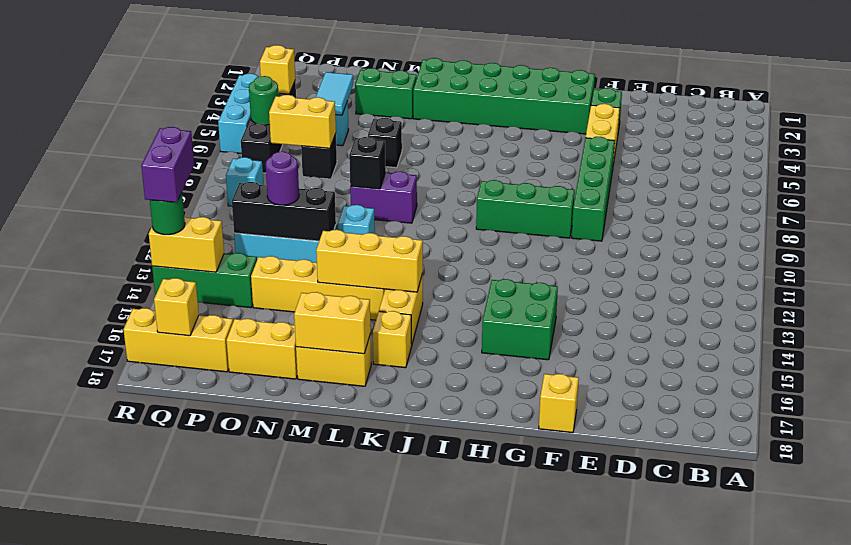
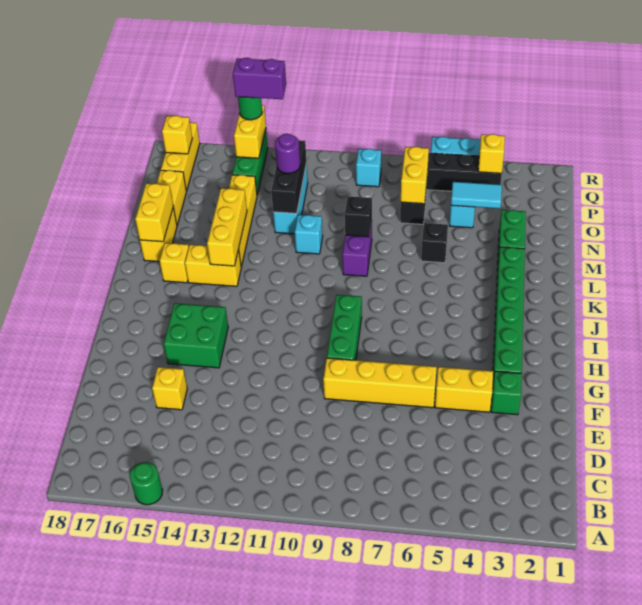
green 1x4 brick [572,137,615,241] -> yellow 1x4 brick [323,358,437,408]
yellow 1x1 brick [539,374,579,433] -> yellow 1x1 brick moved to [152,367,187,410]
green 2x6 brick [413,58,595,134] -> green 1x6 brick [493,247,525,380]
green 1x1 round brick [249,76,279,125] -> green 1x1 round brick moved to [130,462,163,505]

